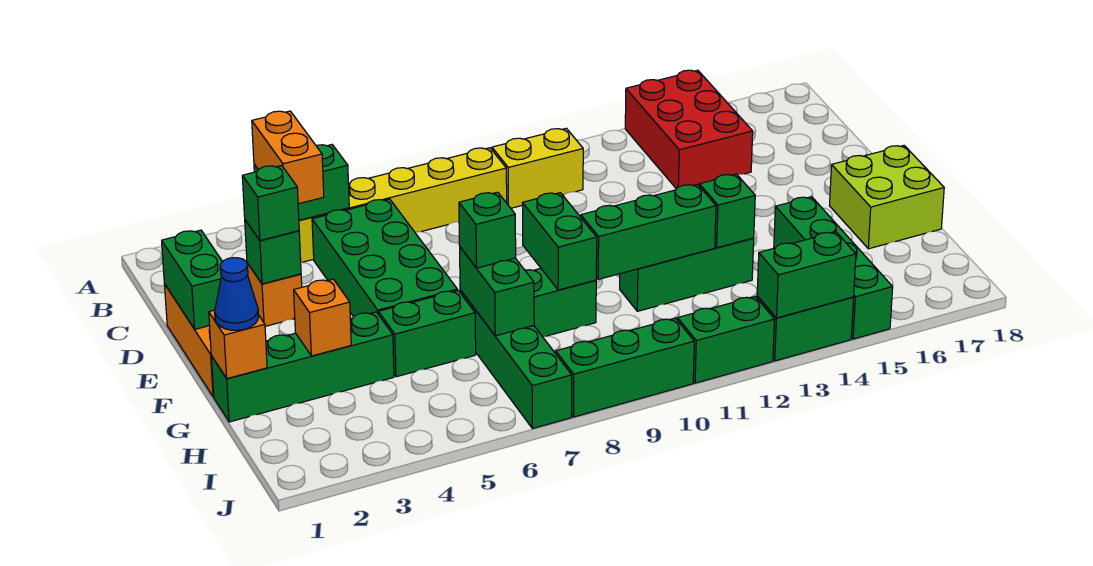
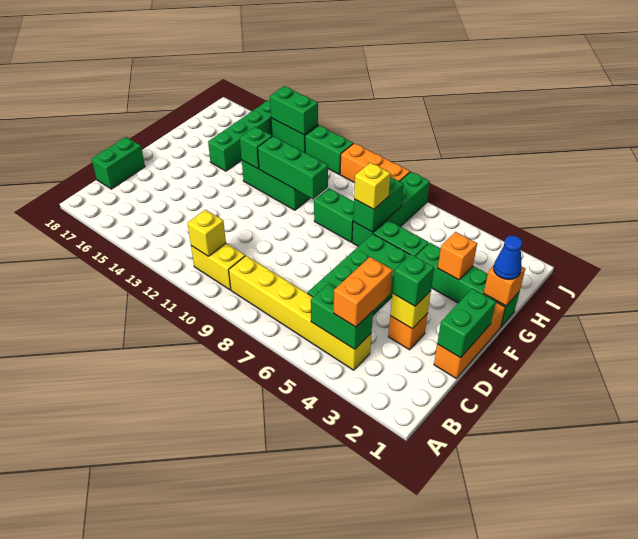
red 2x3 brick [625,70,753,189] -> none
none -> yellow 1x1 brick [187,210,226,256]
green 1x1 brick [245,220,301,284] -> yellow 1x1 brick [390,291,431,329]
green 1x2 brick [522,193,597,290] -> green 1x2 brick moved to [92,137,145,189]
lime 2x2 brick [830,146,944,249] -> none
green 1x1 brick [459,192,516,268] -> yellow 1x1 brick [354,163,391,209]
green 1x3 brick [556,318,694,417] -> orange 1x3 brick [340,143,410,183]

